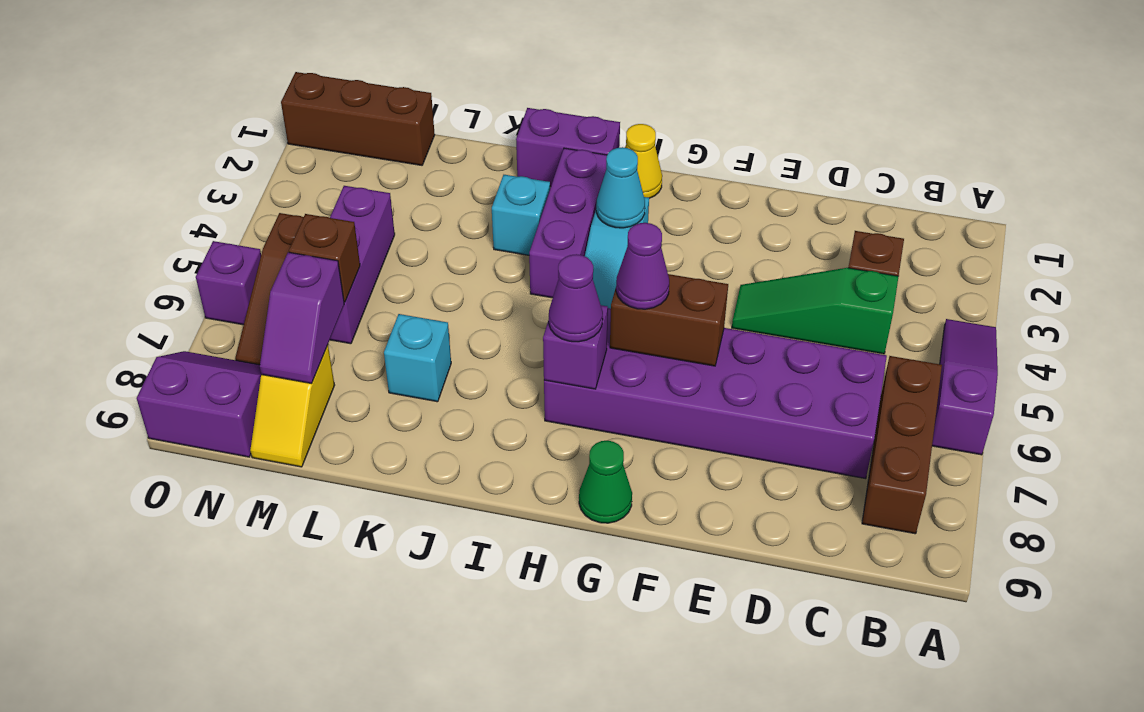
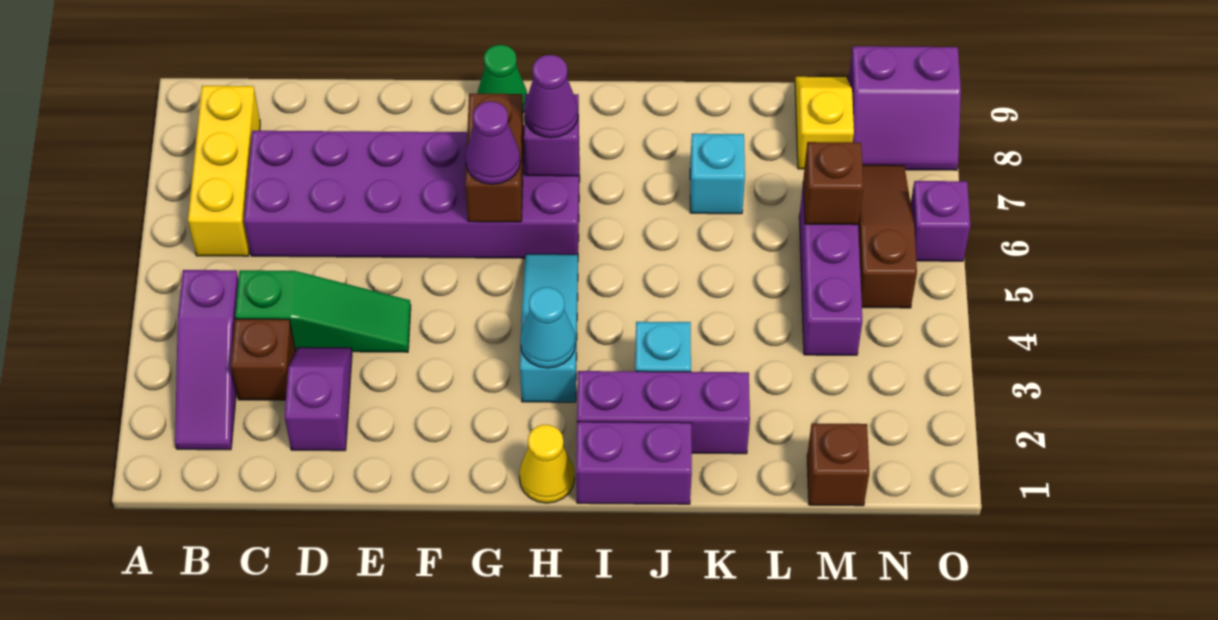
purple 1x3 slope [932,319,998,455] -> purple 1x3 slope moved to [175,270,239,450]
brown 1x3 brick [862,356,942,534] -> yellow 1x3 brick [188,86,260,256]
brown 1x2 brick [610,274,728,366] -> brown 1x2 brick turned to [465,94,524,222]
purple 1x3 brick [529,148,607,298] -> purple 1x3 brick turned to [577,371,750,454]
brown 1x3 brick [281,72,435,165] -> brown 1x1 brick [807,423,869,506]
purple 1x2 slope [260,252,344,383] -> purple 1x2 slope moved to [284,347,352,451]

